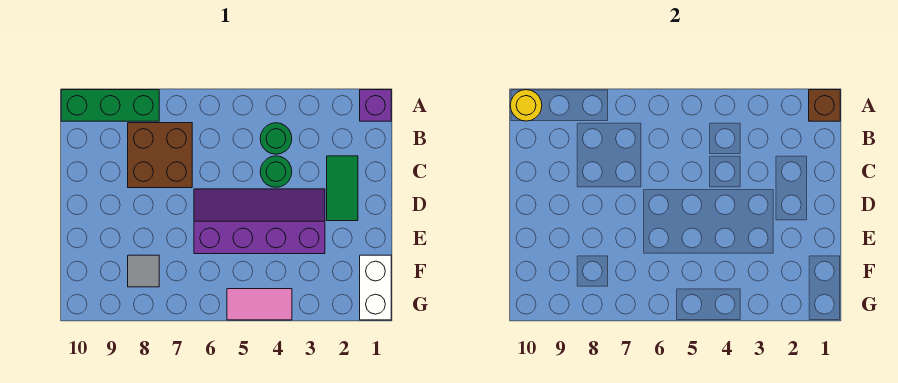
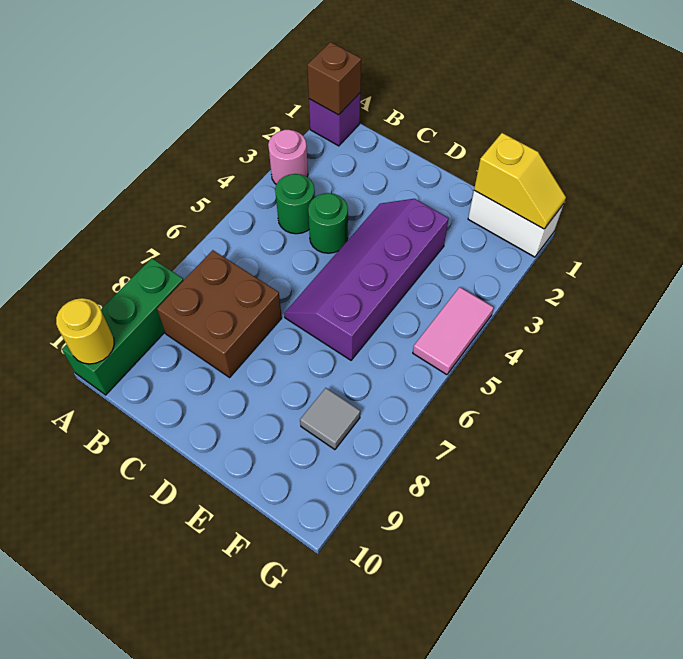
none -> pink 1x1 round brick [268,130,308,184]
green 1x2 tile [327,156,358,221] -> none
none -> yellow 1x2 slope [474,133,566,229]

